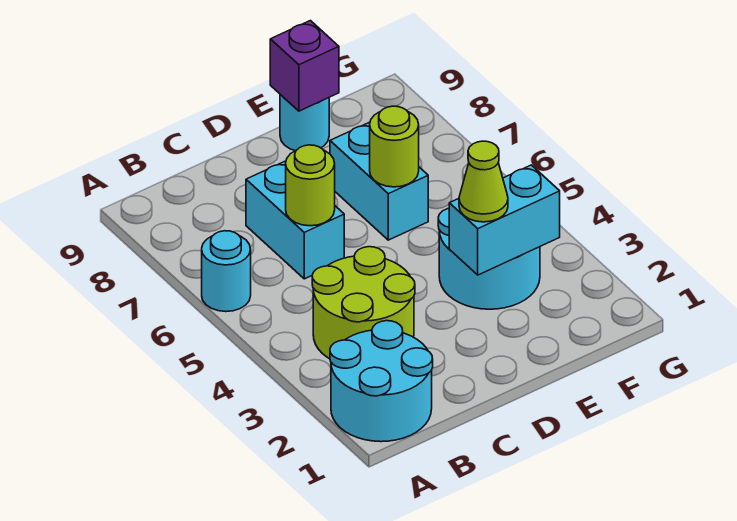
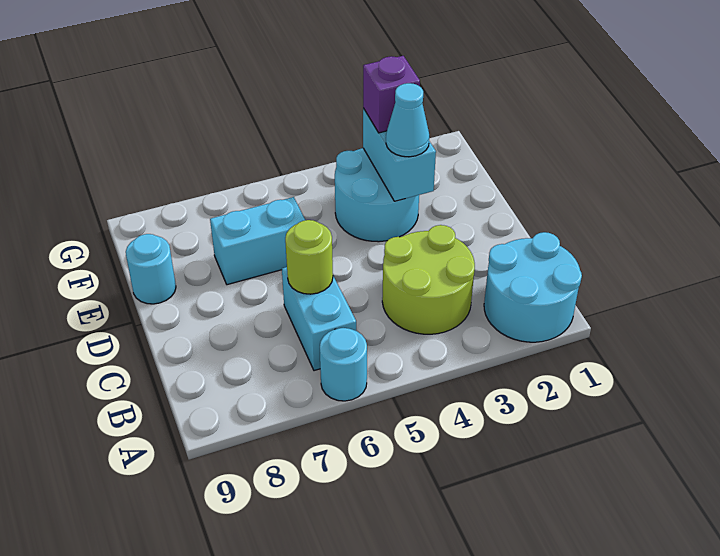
cyan 1x2 brick [246,161,344,279] -> cyan 1x2 brick turned to [282,267,356,371]
lime 1x1 cone [459,141,508,222] -> cyan 1x1 cone [386,83,429,157]
lime 1x1 round brick [370,106,419,187] -> none
purple 1x1 brick [270,21,339,111] -> purple 1x1 brick moved to [363,56,420,133]

